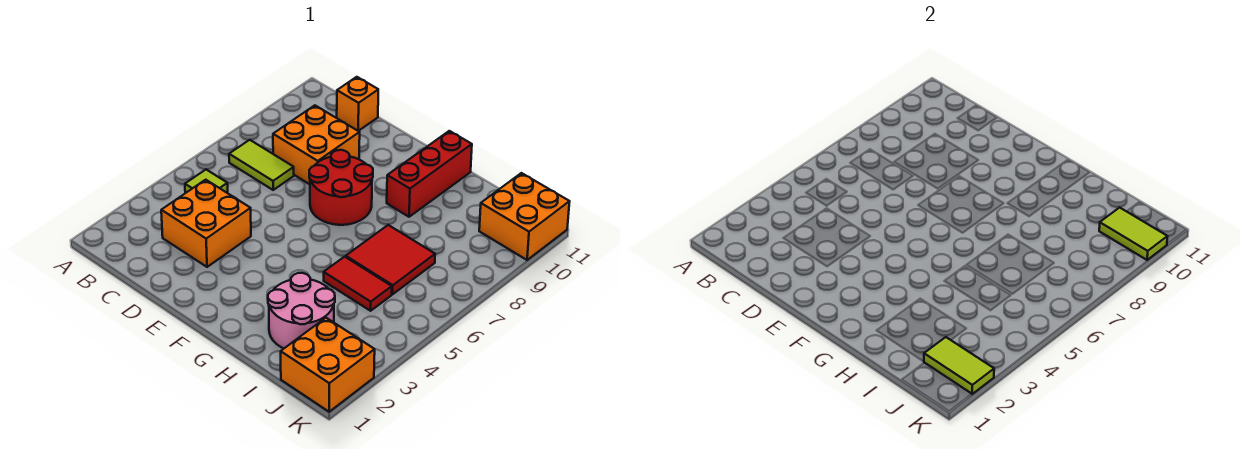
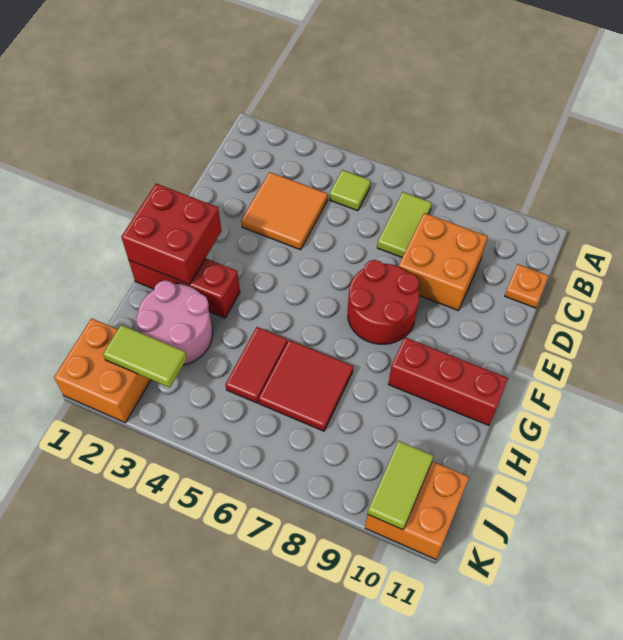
orange 2x2 brick [161,180,251,267] -> orange 2x2 tile [241,172,328,250]
orange 1x1 brick [337,77,378,131] -> orange 1x1 plate [505,264,549,308]
none -> red 2x2 brick [121,184,222,284]
none -> red 1x3 brick [129,258,240,318]
lime 1x2 tile [924,337,994,394] -> lime 1x2 tile turned to [103,325,187,388]

